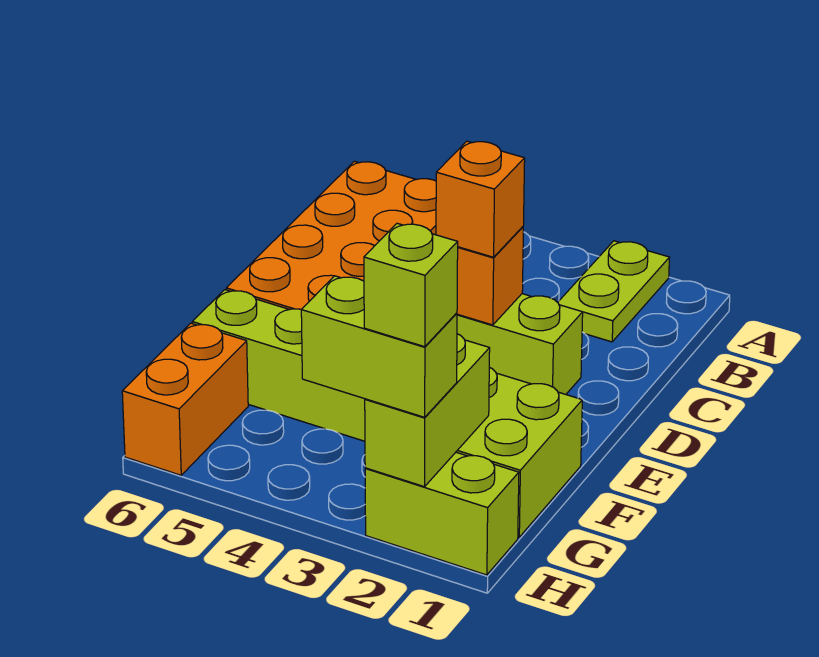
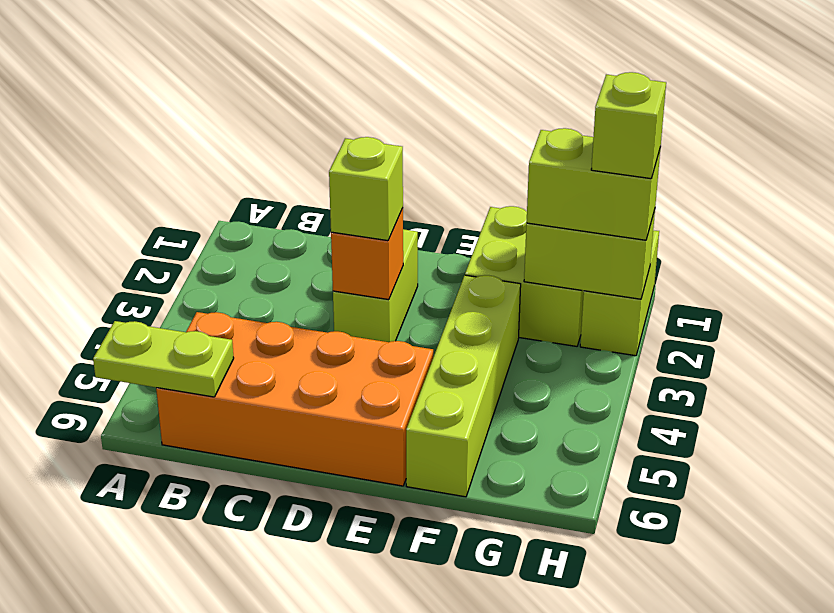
lime 1x2 plate [558,241,669,342] -> lime 1x2 plate moved to [93,321,234,397]
orange 1x1 brick [436,141,525,257] -> lime 1x1 brick [329,137,403,241]
orange 1x2 brick [122,323,248,475] -> none
lime 1x2 brick [301,276,457,417] -> lime 1x2 brick turned to [527,128,661,240]

